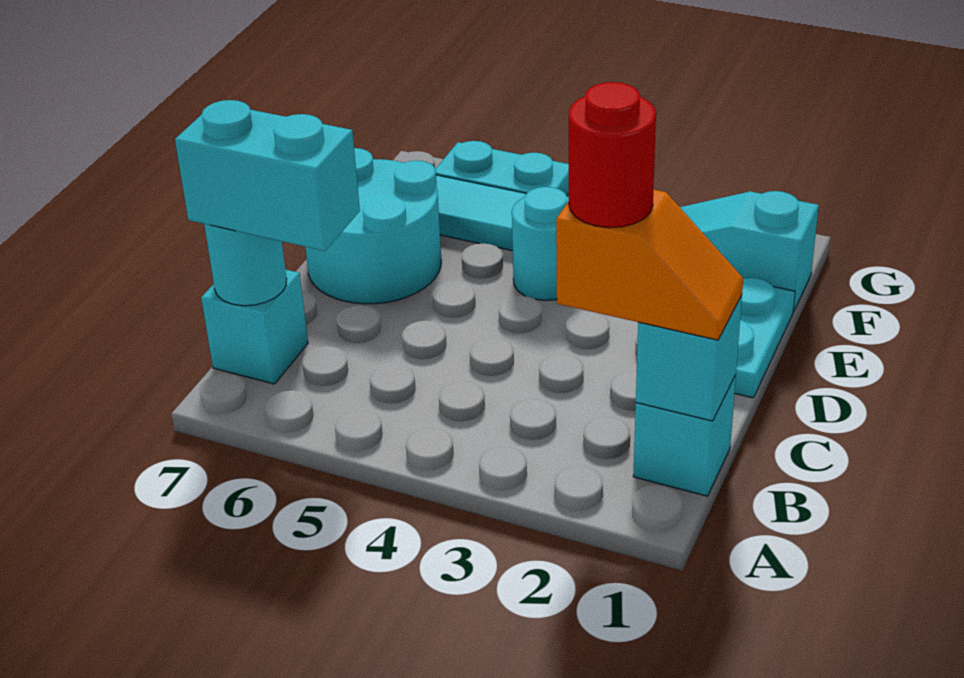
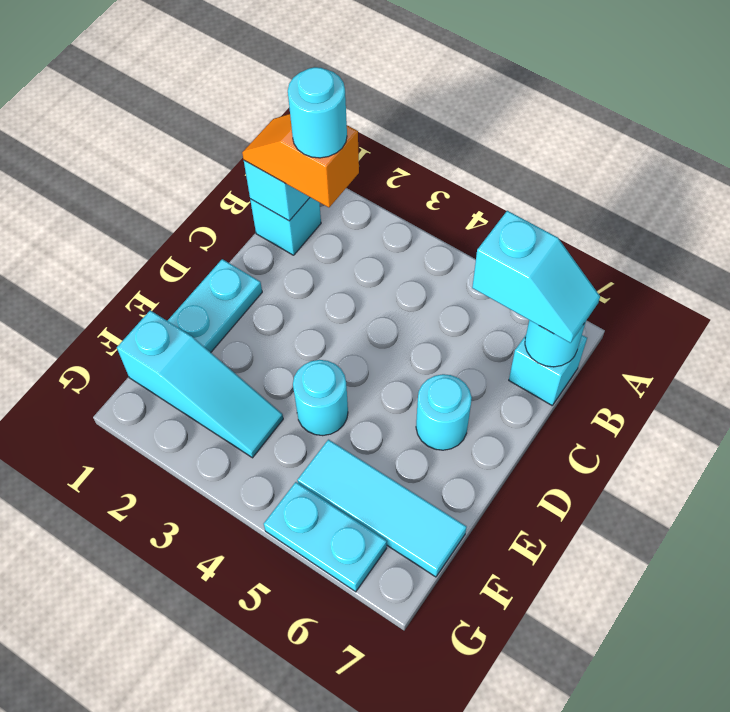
red 1x1 round brick [569,82,656,228] -> cyan 1x1 round brick [288,67,347,158]
cyan 1x2 brick [175,100,360,251] -> cyan 1x2 slope [472,211,600,343]
cyan 2x2 round brick [305,148,441,304] -> cyan 1x1 round brick [416,374,472,450]

